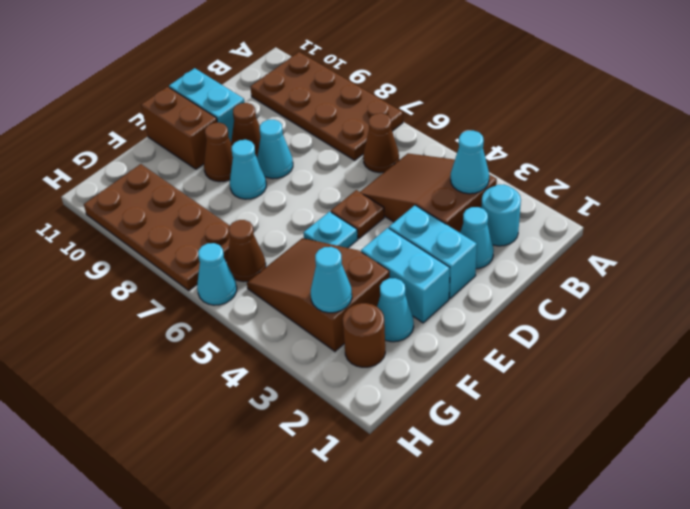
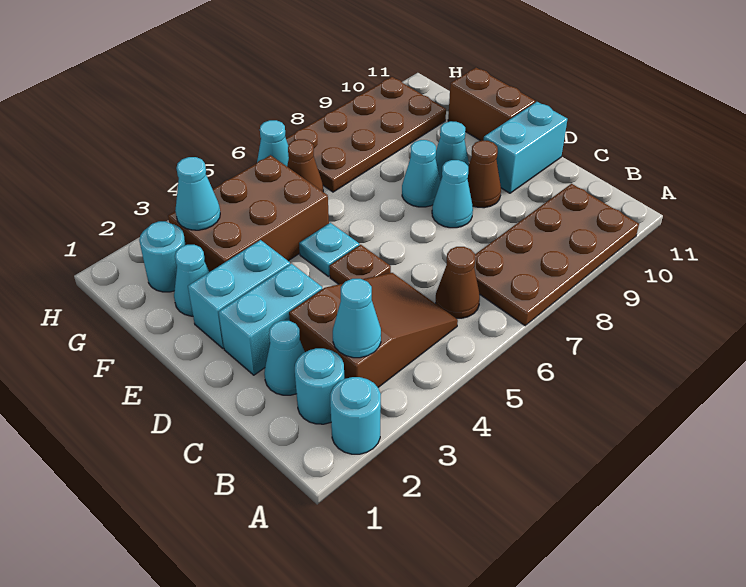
none -> cyan 1x1 round brick [330,377,381,454]
brown 1x1 cone [204,123,233,182] -> cyan 1x1 cone [436,121,469,181]
brown 1x2 brick [141,87,217,169] -> brown 1x2 brick turned to [448,68,535,141]
brown 2x3 slope [247,238,390,351] -> brown 2x3 brick [168,155,329,272]
brown 1x1 round brick [343,303,385,367] -> cyan 1x1 round brick [139,221,186,292]

